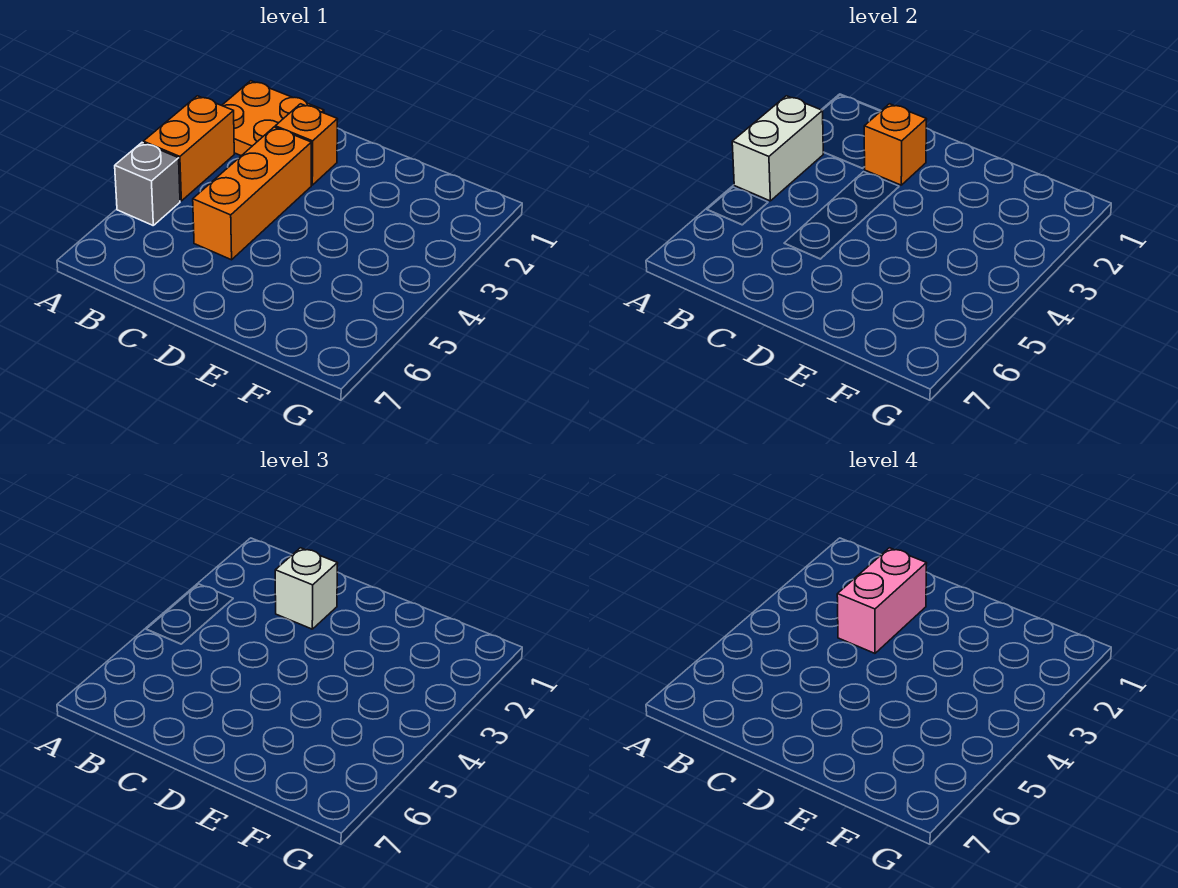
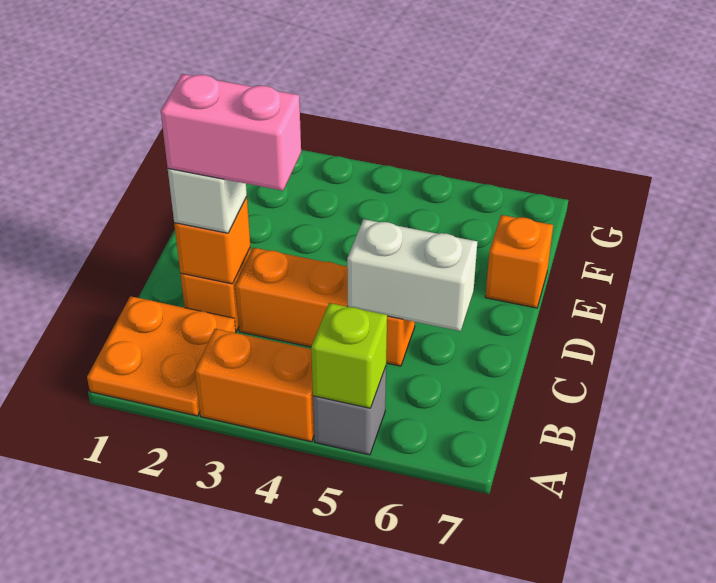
white 1x2 brick [732,96,823,201] -> white 1x2 brick moved to [347,219,477,331]
none -> lime 1x1 brick [311,303,387,408]
none -> orange 1x1 brick [485,215,553,308]

